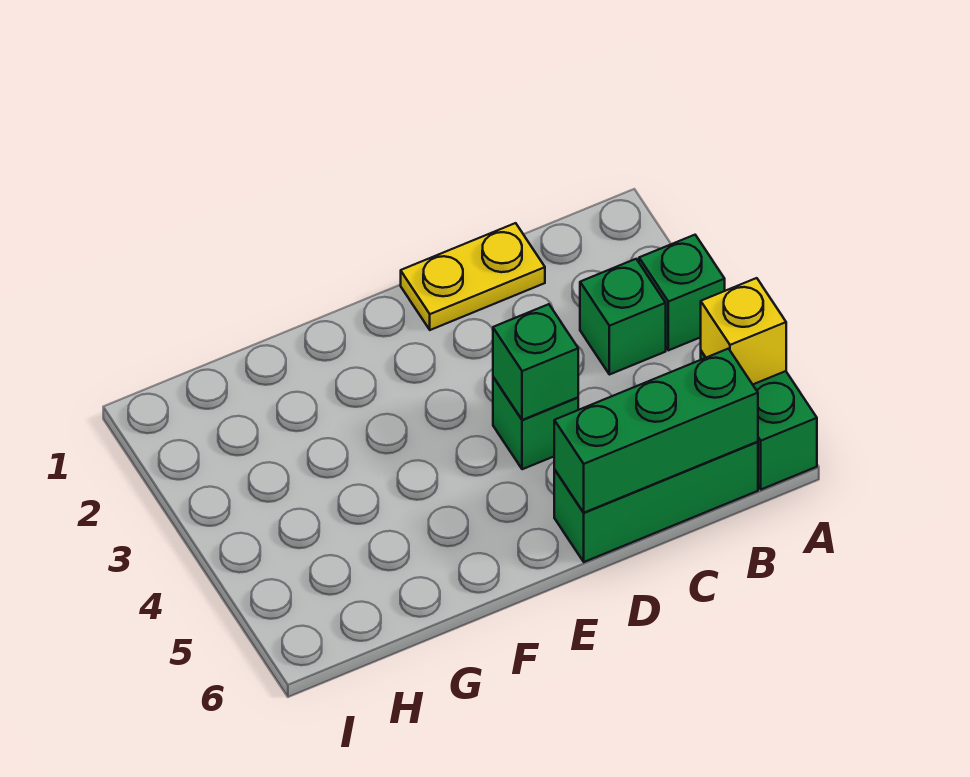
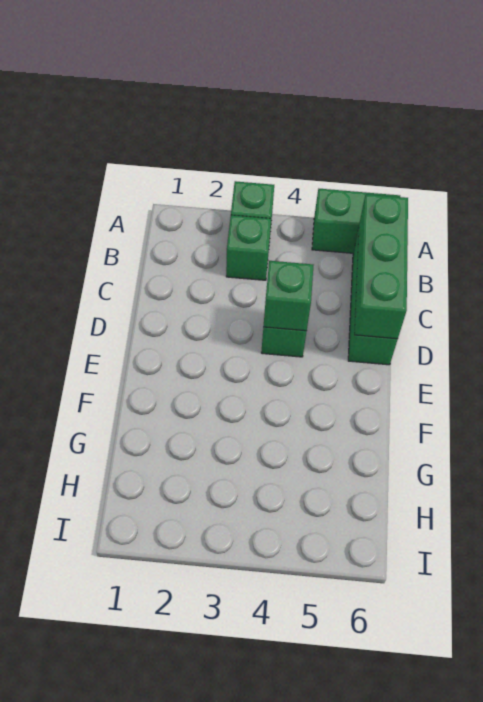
yellow 1x1 brick [701,278,786,384] -> none
yellow 1x2 plate [401,223,545,330] -> none

